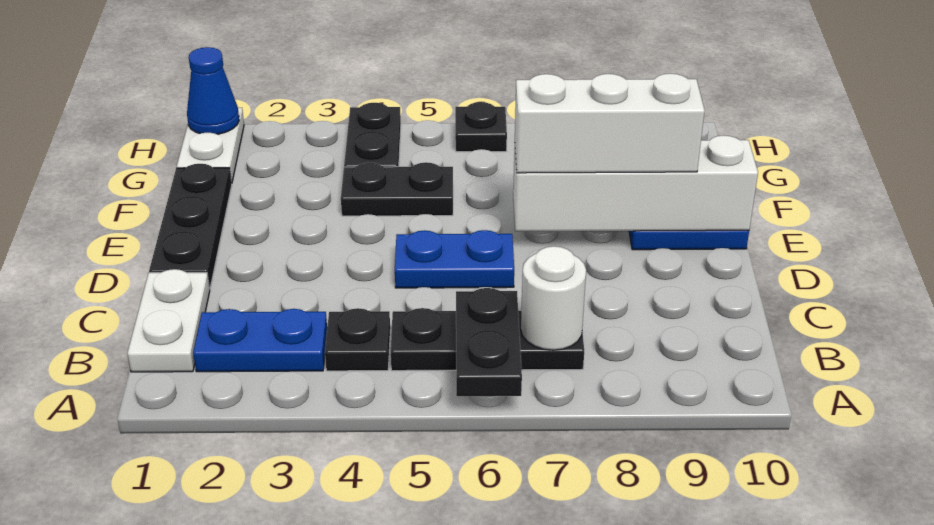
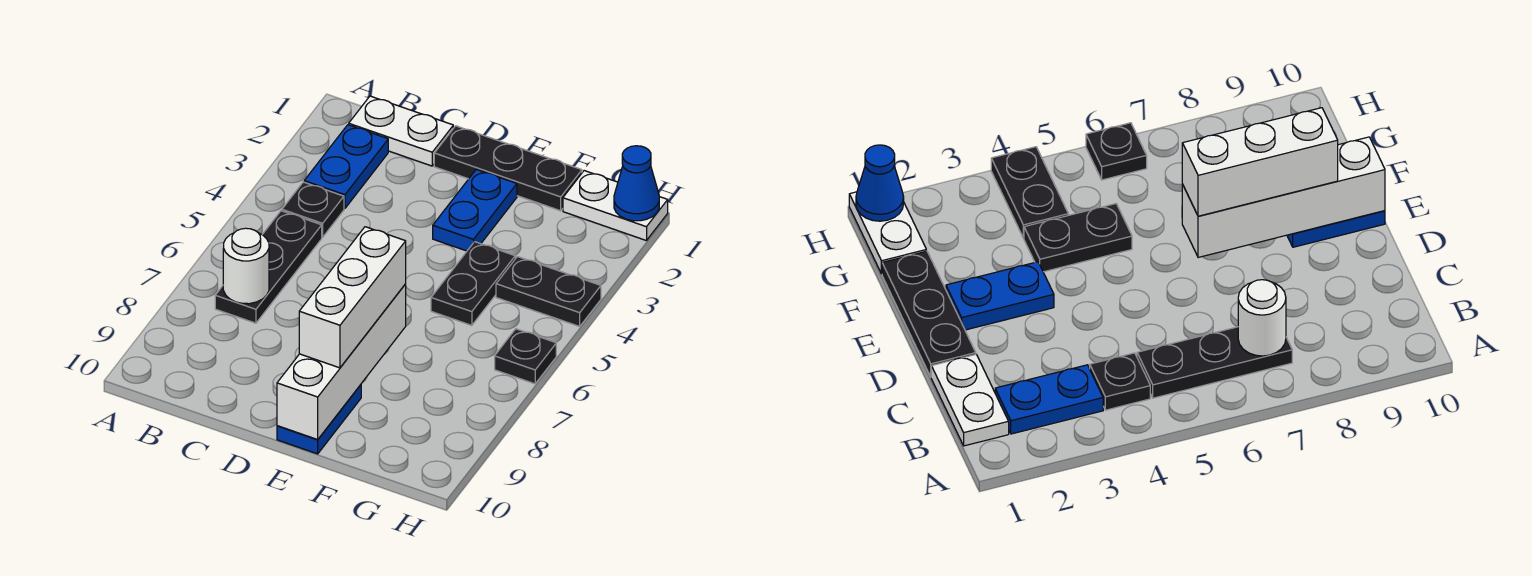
black 1x2 plate [456,288,522,396] -> none
blue 1x2 plate [395,230,514,288] -> blue 1x2 plate moved to [433,169,517,251]

